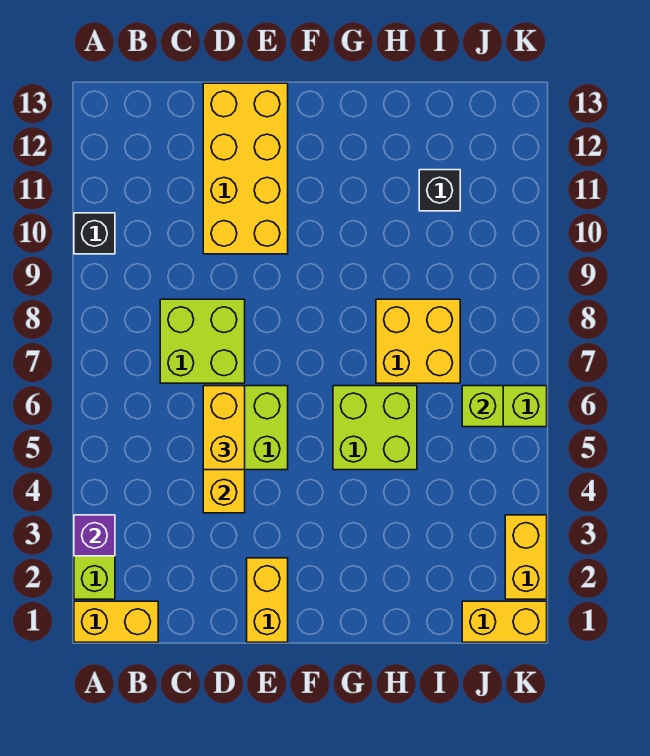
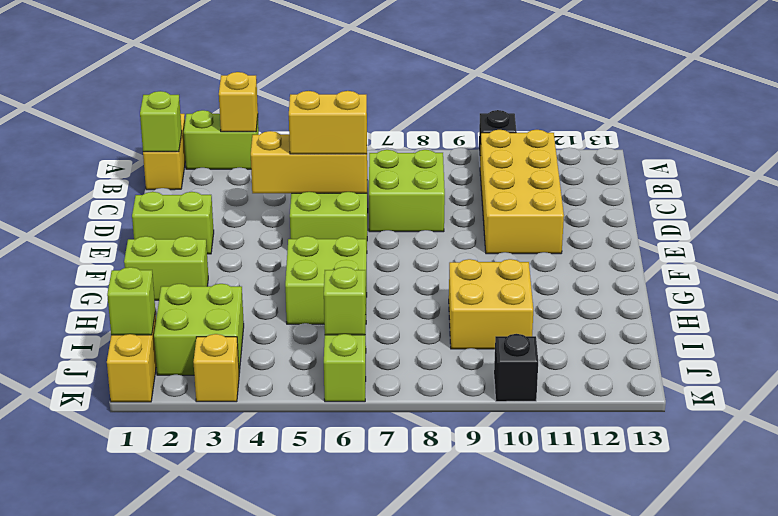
purple 1x1 brick [74,515,115,556] -> yellow 1x1 brick [219,72,258,132]
none -> lime 1x1 brick [140,91,182,152]
yellow 2x4 brick [203,83,288,254] -> yellow 2x4 brick turned to [480,130,564,254]
yellow 1x2 brick [247,558,288,642] -> lime 1x2 brick [132,192,214,254]
none -> lime 1x2 brick [124,236,208,300]
yellow 2x2 brick [376,299,460,383] -> yellow 2x2 brick moved to [449,259,533,349]
none -> lime 2x2 brick [154,284,244,375]
black 1x1 brick [419,170,460,211] -> black 1x1 brick moved to [494,334,538,402]
none -> lime 1x1 brick [107,267,155,335]
yellow 1x2 brick [505,515,547,599] -> yellow 1x1 brick [194,334,239,402]

